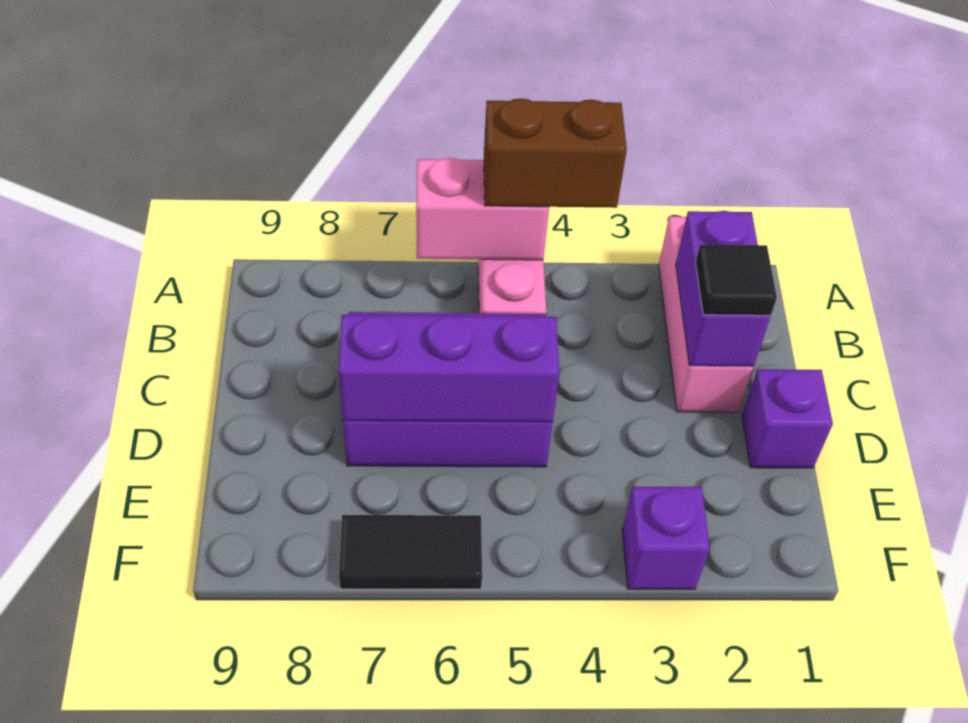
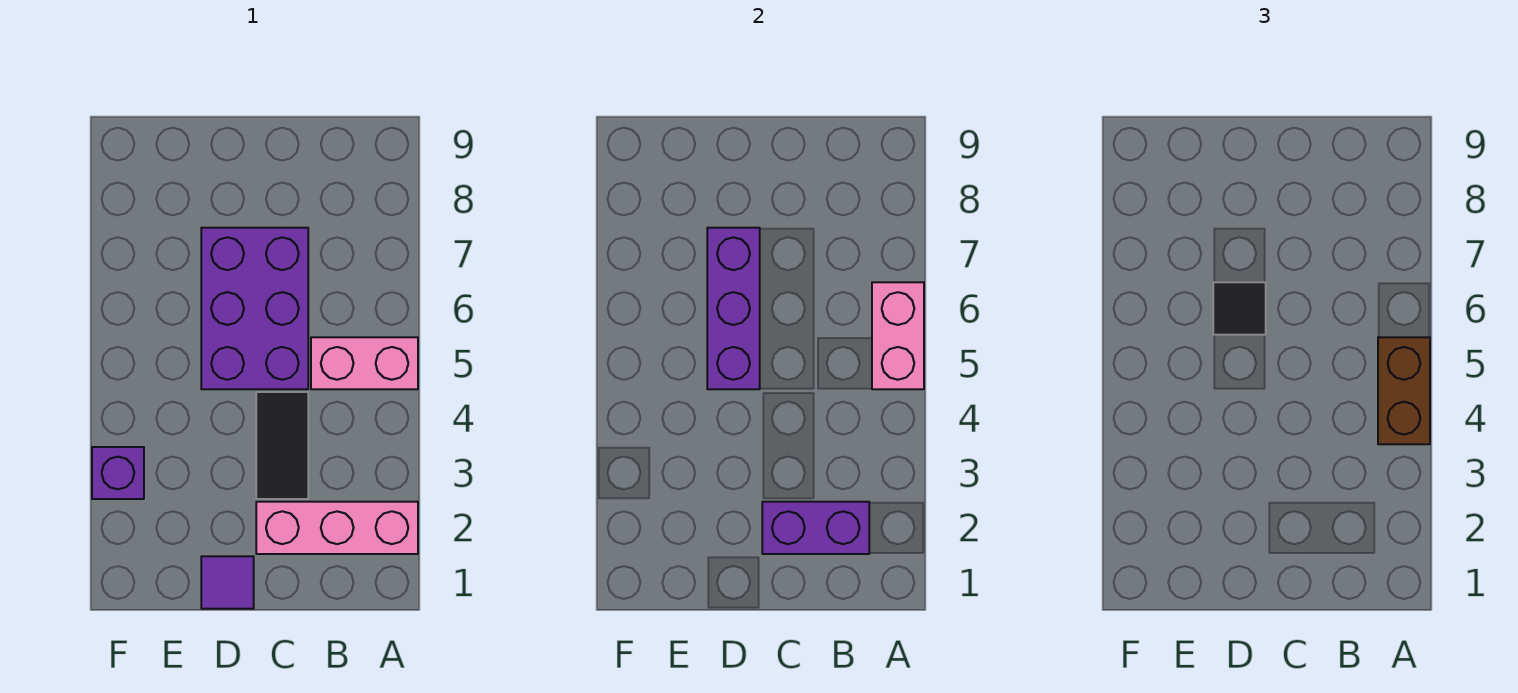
black 1x1 tile [695,245,777,315] -> black 1x1 tile moved to [1213,282,1266,335]
purple 1x1 brick [742,369,833,468] -> purple 1x1 tile [201,556,254,609]
black 1x2 tile [339,515,482,589] -> black 1x2 tile moved to [256,392,308,499]

